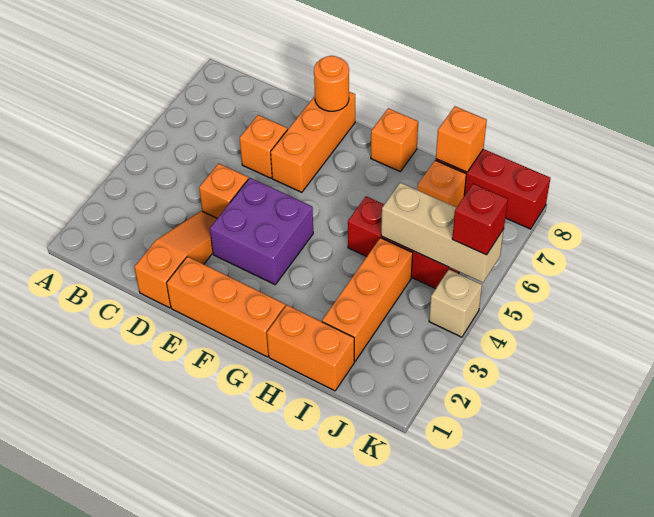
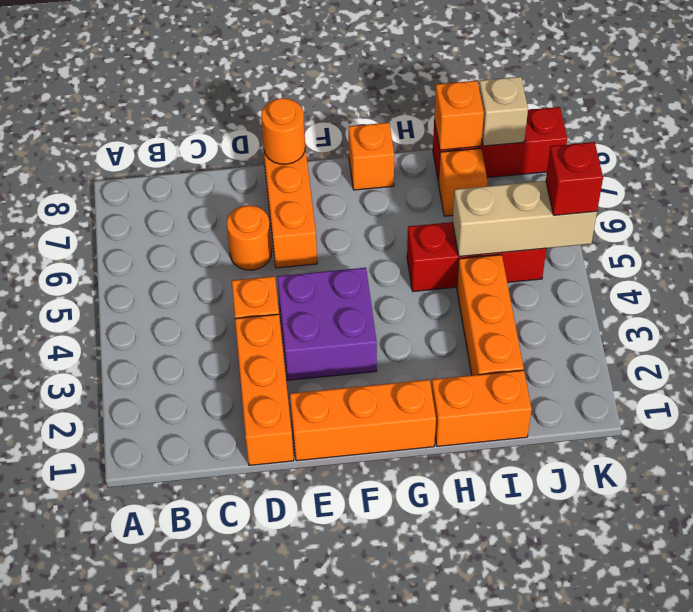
orange 1x3 slope [134,211,217,308] -> orange 1x3 brick [235,314,294,465]
orange 1x1 brick [240,115,287,178] -> orange 1x1 round brick [227,205,272,270]
tan 1x1 brick [429,269,482,337] -> tan 1x1 brick moved to [479,77,528,146]

